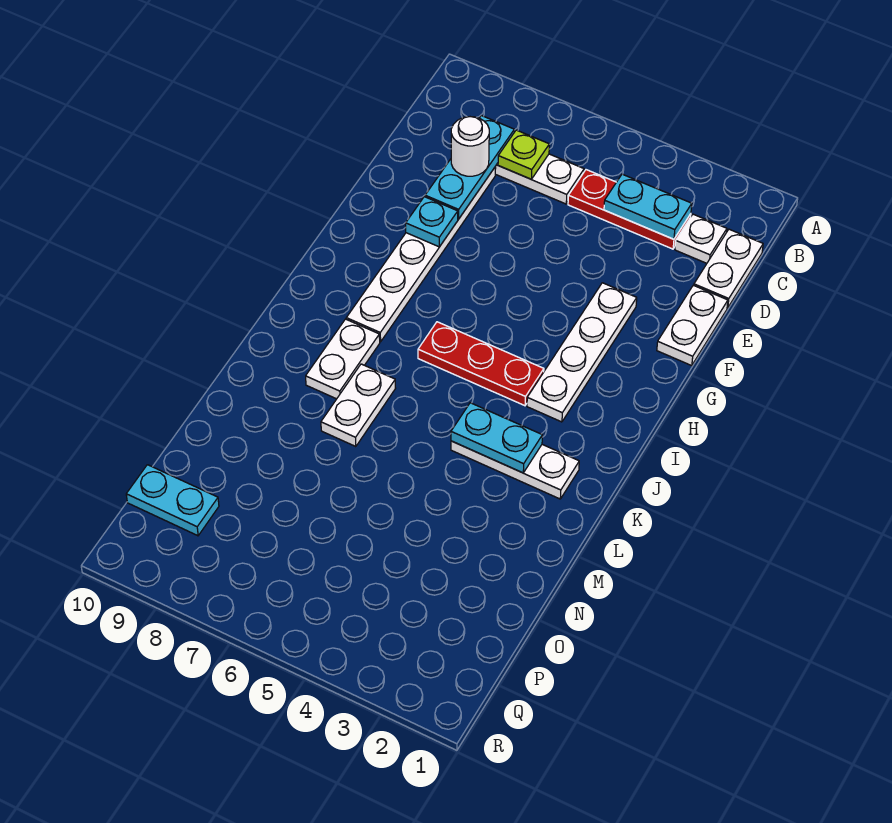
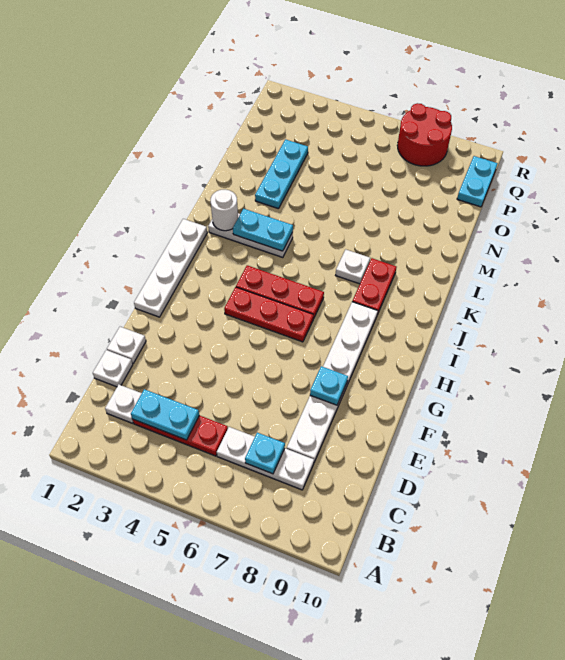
white 1x2 plate [694,229,763,308] -> white 1x1 plate [93,350,133,387]
lime 1x1 plate [498,130,549,179] -> cyan 1x1 plate [245,433,285,474]
cyan 1x3 plate [425,116,514,219] -> cyan 1x3 plate moved to [255,140,308,209]
white 1x1 round brick [451,117,489,176] -> white 1x1 round brick moved to [211,190,238,231]
white 1x2 plate [657,285,728,366] -> white 1x1 plate [107,327,146,363]
white 1x4 plate [527,283,637,422] -> white 1x4 plate moved to [134,219,207,317]
none -> red 1x3 plate [224,287,313,342]
white 1x2 plate [306,319,380,399] -> red 1x2 plate [352,258,396,315]
white 1x2 plate [321,364,396,447] -> white 1x1 plate [336,250,370,284]
cyan 1x2 plate [126,465,219,536] -> cyan 1x2 plate turned to [457,156,498,207]
none -> red 2x2 round brick [397,103,452,166]

